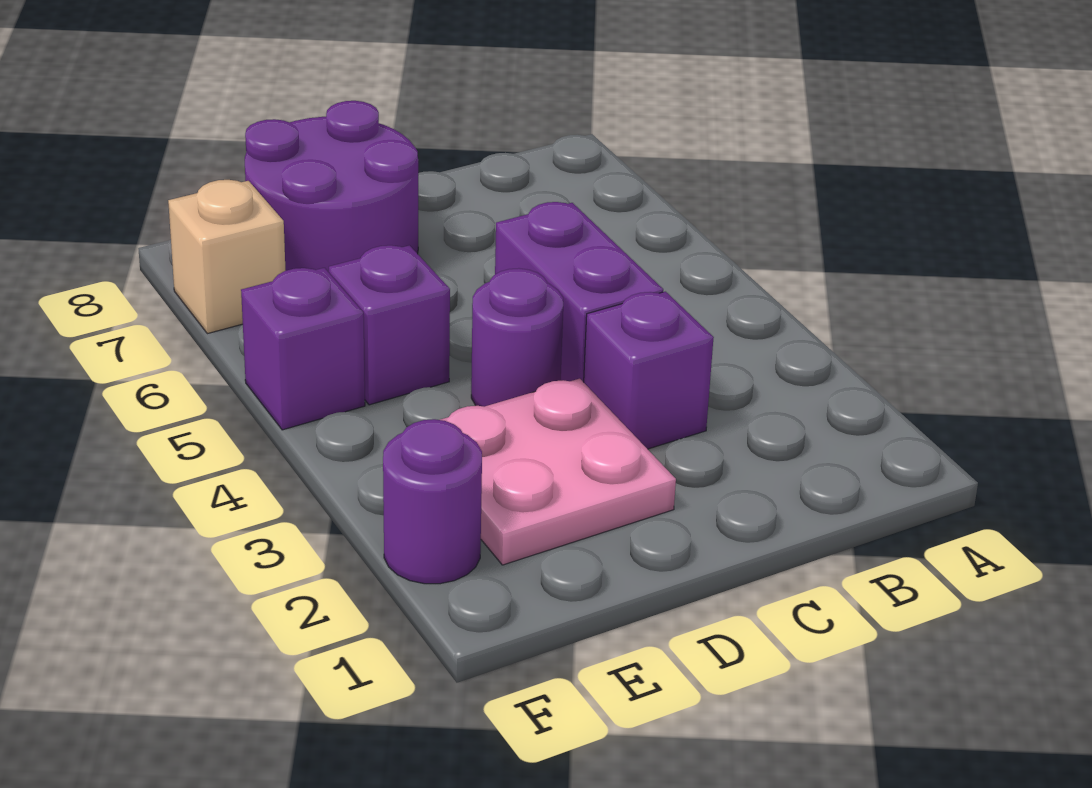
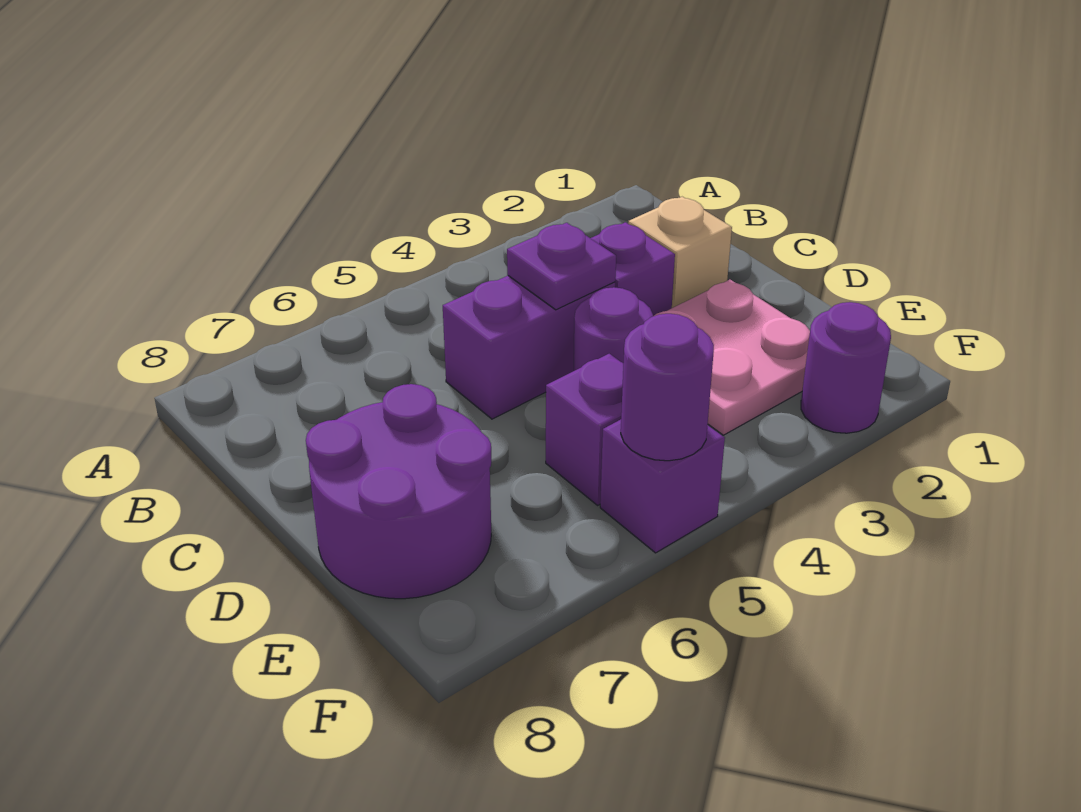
none -> purple 1x1 plate [507,223,616,310]
none -> purple 1x1 round brick [621,314,714,461]
tan 1x1 brick [168,180,285,334] -> tan 1x1 brick moved to [628,197,732,308]

